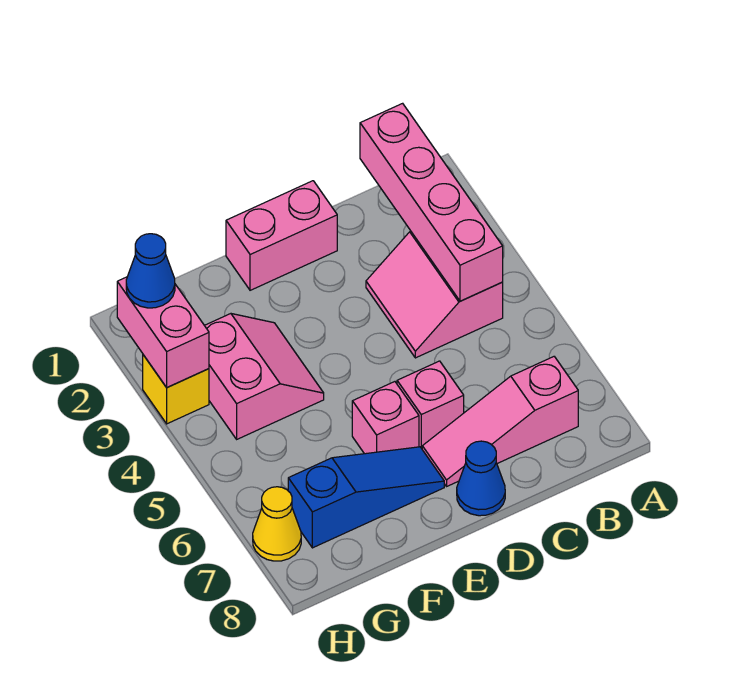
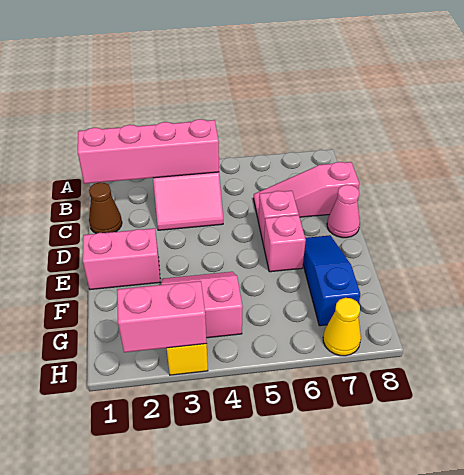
pink 1x3 slope [422,357,578,486] -> pink 1x3 slope turned to [253,162,359,221]
none -> brown 1x1 cone [89,182,122,234]
pink 1x2 brick [226,181,337,290] -> pink 1x2 brick turned to [83,228,160,290]
blue 1x1 cone [457,441,505,516] -> pink 1x1 cone [327,185,360,238]
blue 1x1 cone [126,234,175,308] -> none

